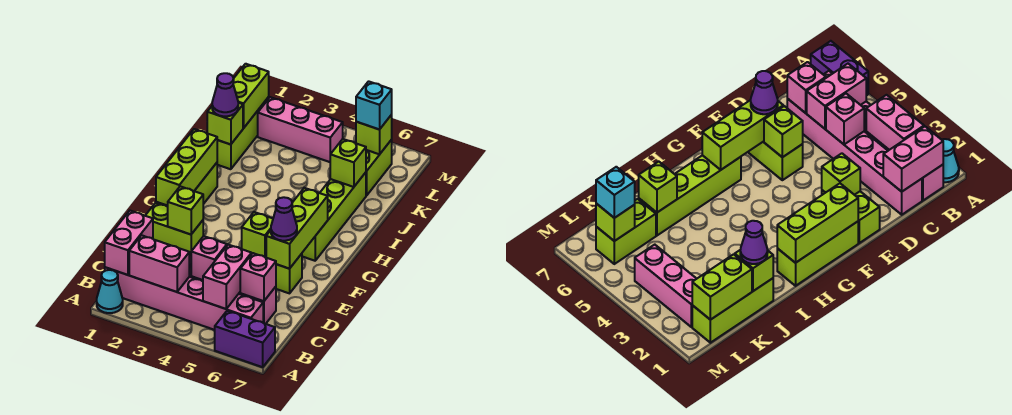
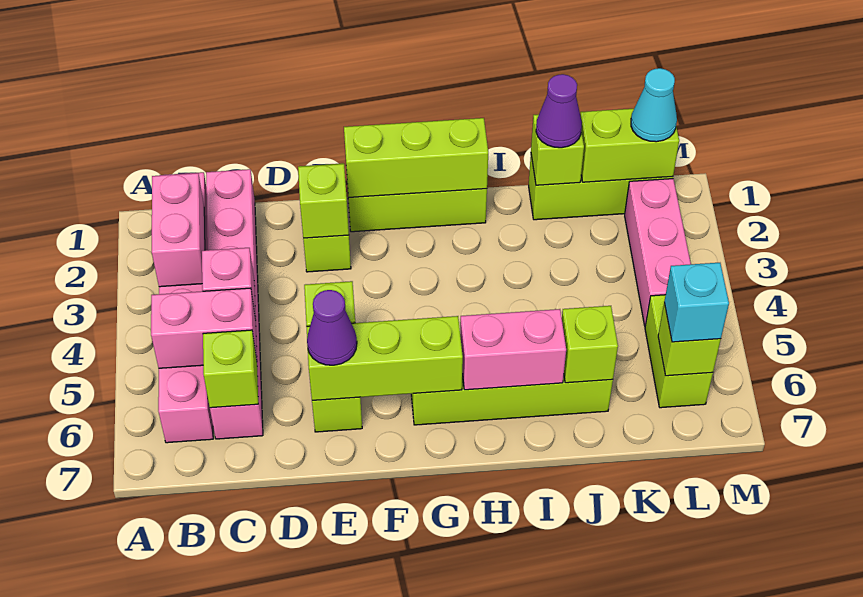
cyan 1x1 cone [97,270,123,313] -> cyan 1x1 cone moved to [631,68,677,142]
purple 1x2 brick [215,311,275,367] -> none
pink 1x2 brick [105,211,153,275] -> pink 1x2 brick moved to [460,309,566,390]
pink 1x1 brick [240,253,276,301] -> lime 1x1 brick [203,330,258,408]
lime 1x2 brick [366,140,392,196] -> lime 1x2 brick turned to [645,295,713,408]

